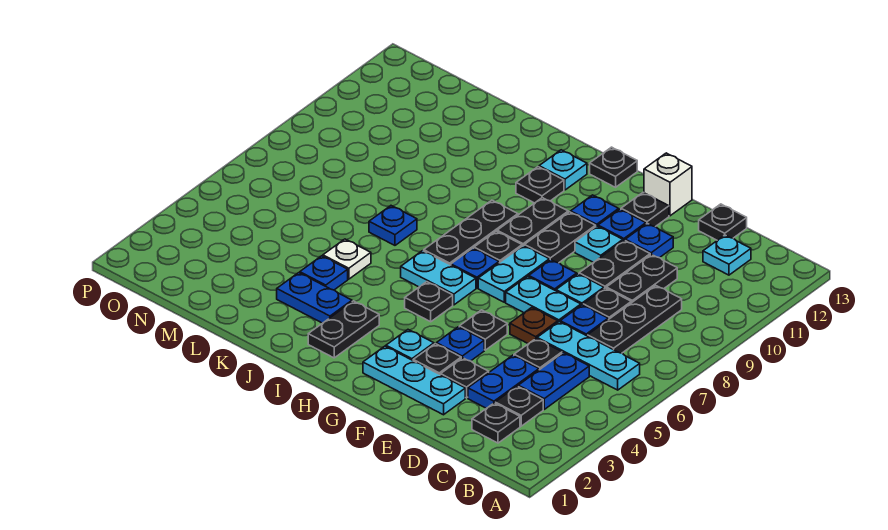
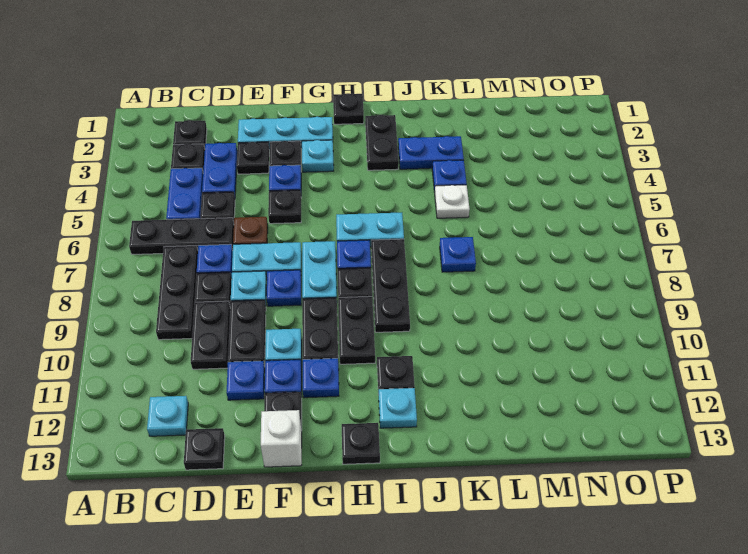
cyan 1x3 plate [537,322,640,390] -> black 1x3 plate [129,218,234,254]
black 1x1 plate [405,282,453,322] -> black 1x1 plate moved to [333,93,364,124]

